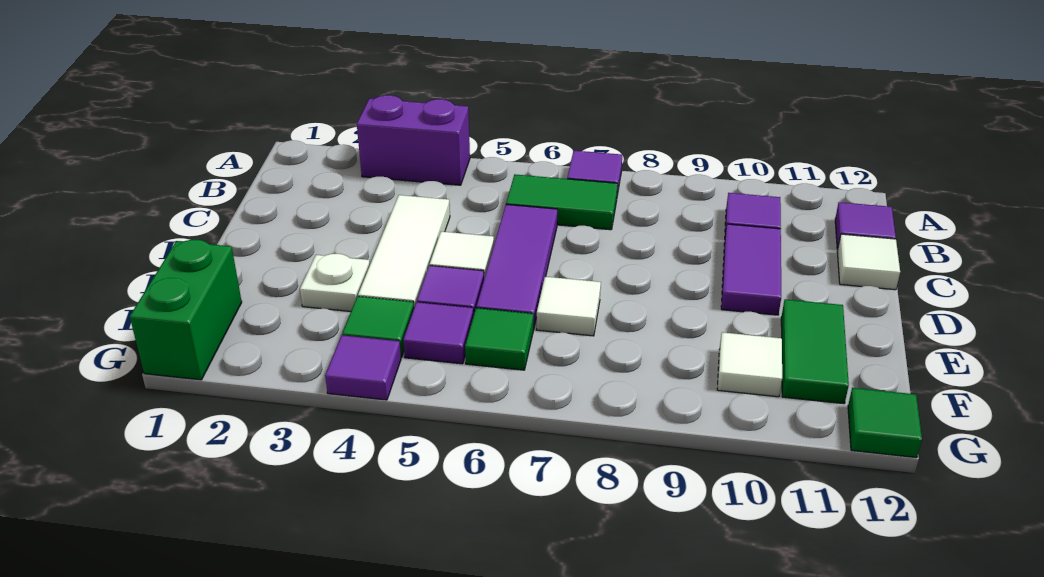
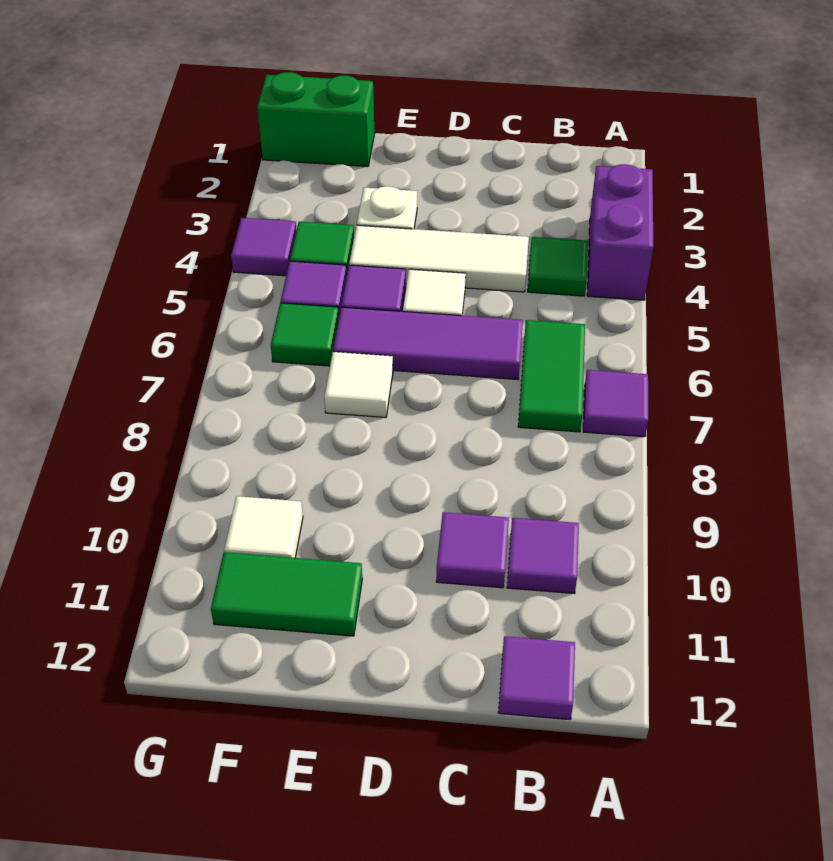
purple 1x2 tile [721,224,781,315] -> purple 1x1 tile [436,512,509,588]
white 1x1 tile [837,234,900,290] -> none
green 1x1 tile [848,388,922,458] -> green 1x1 tile moved to [528,237,588,296]

